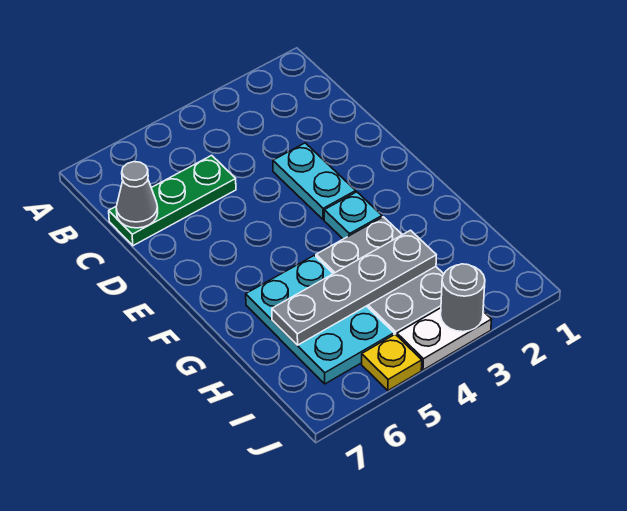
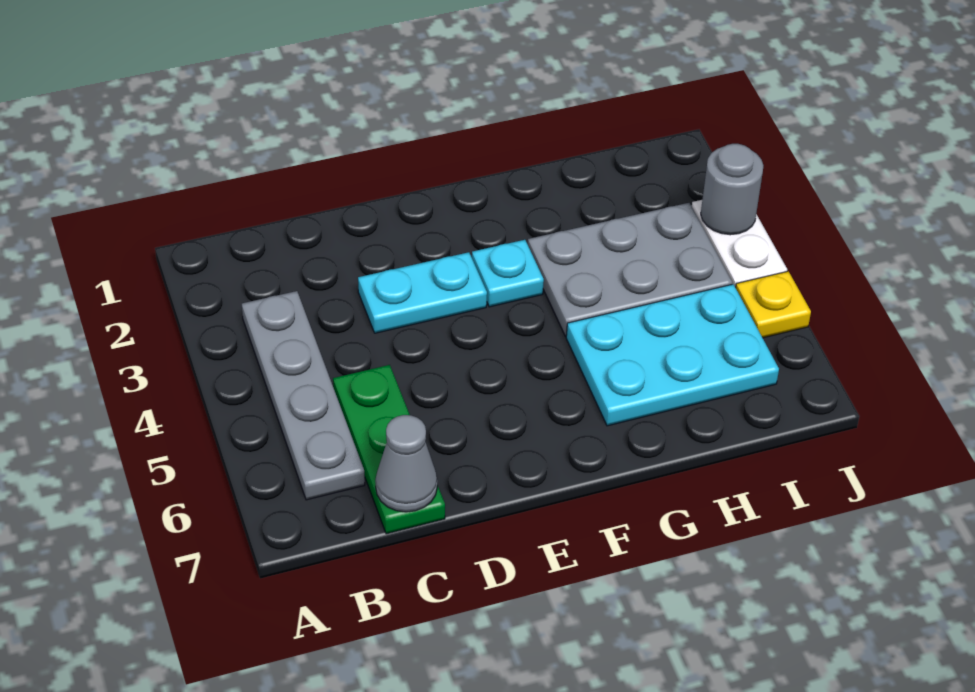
grey 1x4 plate [272,230,436,345] -> grey 1x4 plate moved to [242,291,365,500]

